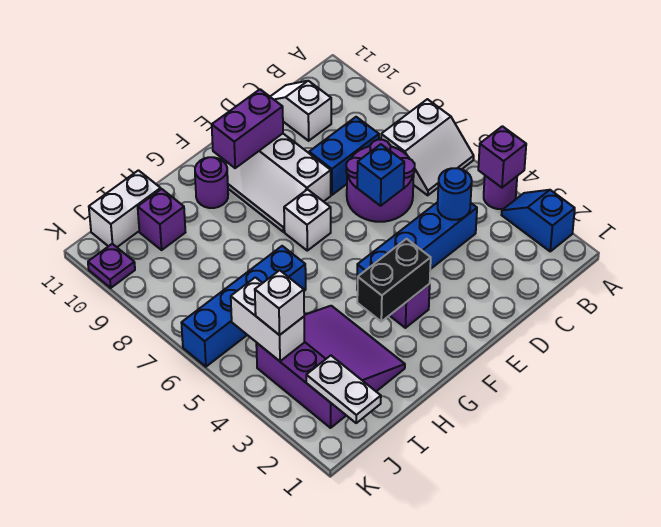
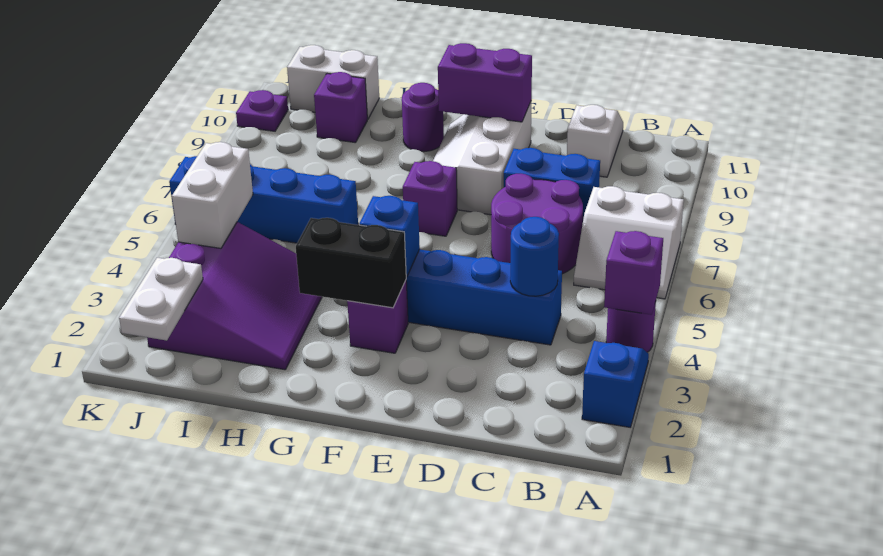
blue 1x1 brick [357,144,404,206] -> blue 1x1 brick moved to [359,196,420,277]
white 1x1 brick [284,189,331,251] -> purple 1x1 brick [403,161,457,236]
white 1x1 brick [255,270,304,335] -> none

